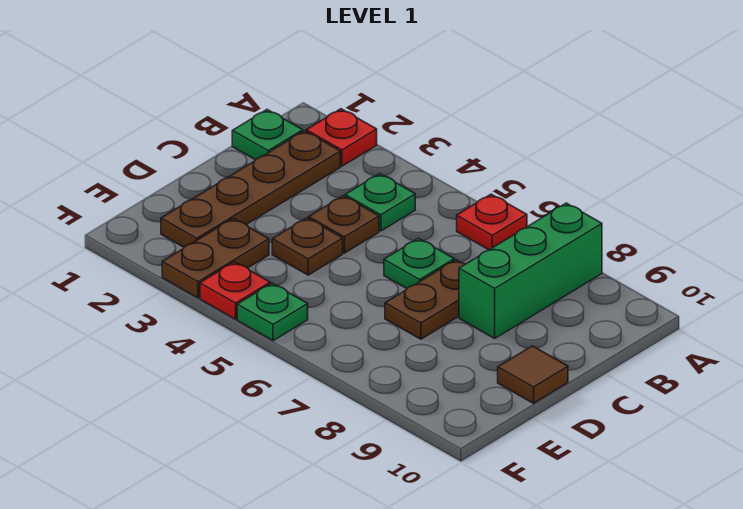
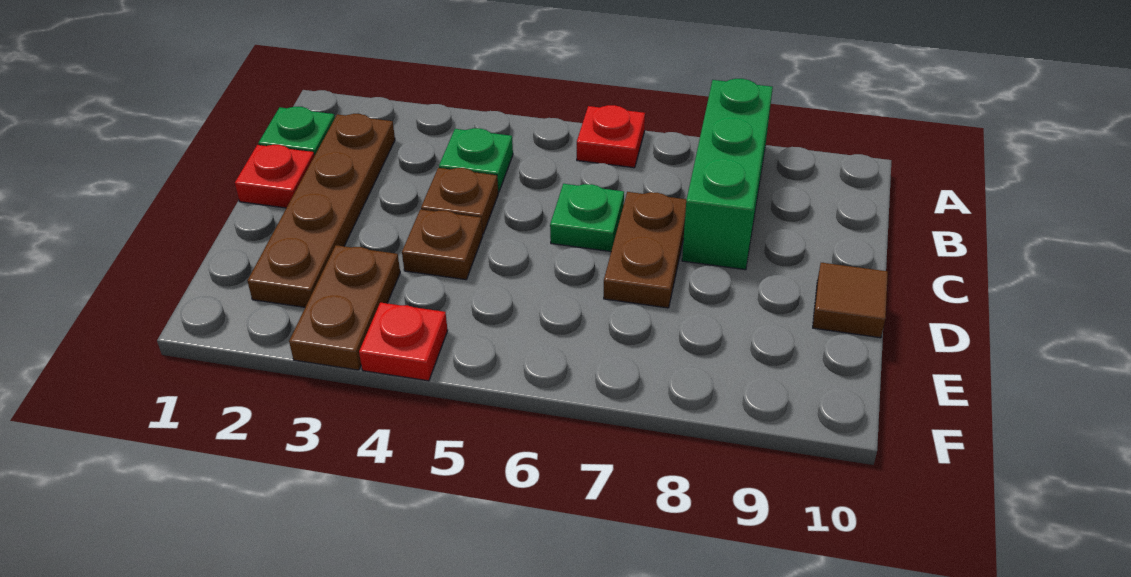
red 1x1 plate [306,109,377,166] -> red 1x1 plate moved to [235,145,314,208]
green 1x1 plate [237,283,308,341] -> none

